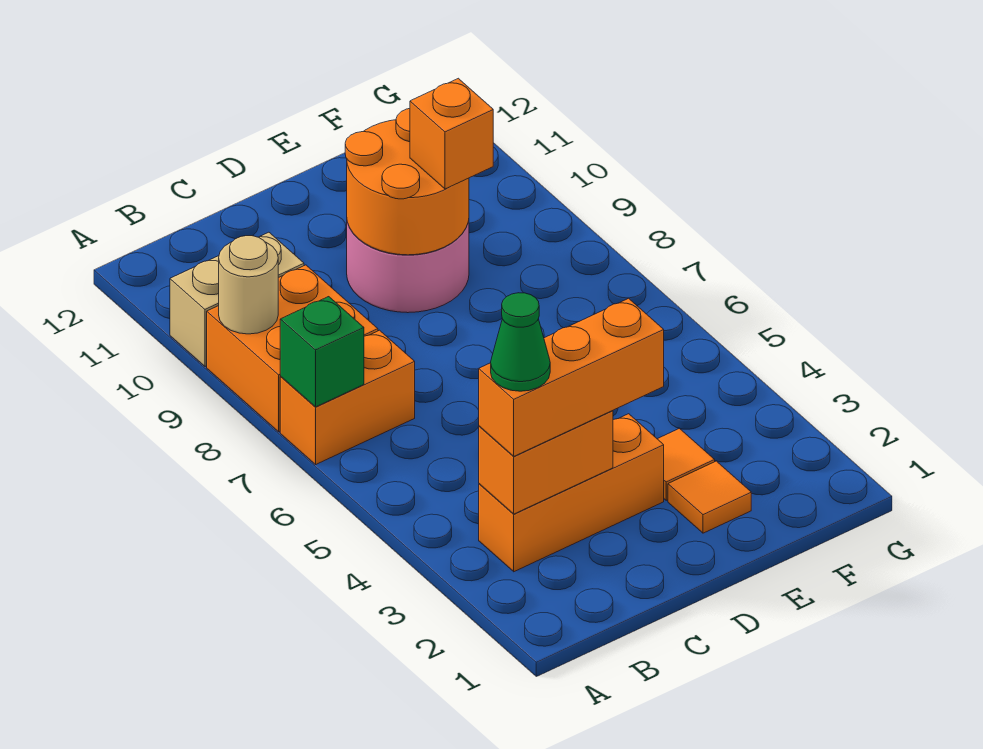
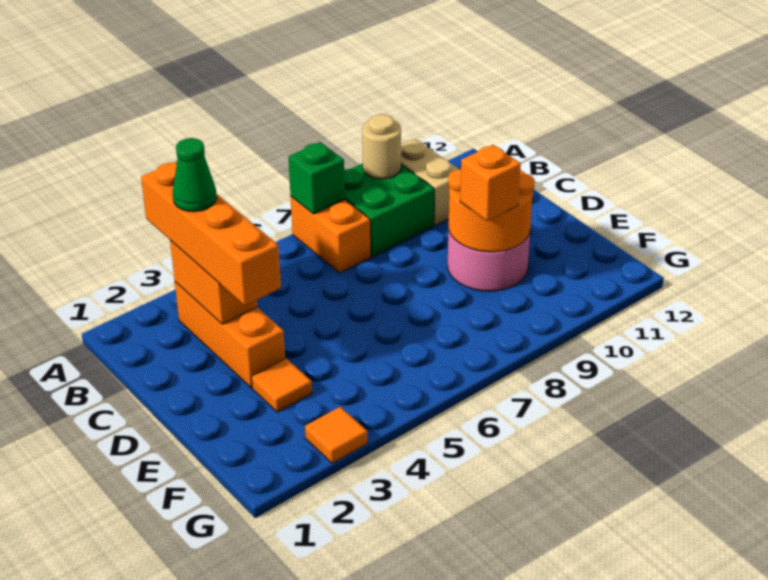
orange 2x2 brick [207,265,378,432] -> green 2x2 brick [344,163,434,257]
orange 1x3 brick [479,298,664,456] -> orange 1x4 brick [141,161,281,306]
orange 1x1 tile [668,461,751,533] -> orange 1x1 tile moved to [305,407,367,463]

